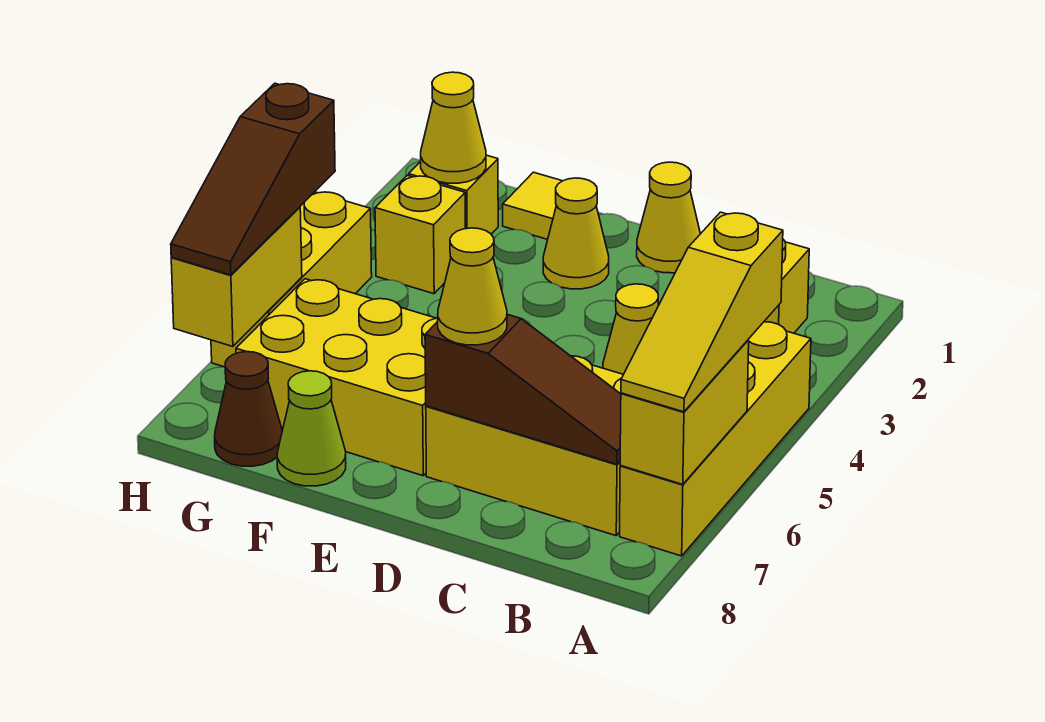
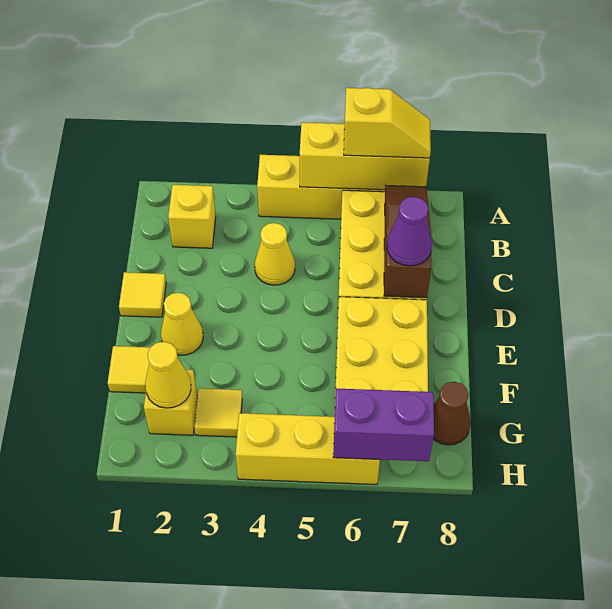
yellow 1x3 slope [621,212,783,412] -> yellow 1x2 slope [344,88,431,158]
yellow 1x2 brick [620,340,749,484] -> yellow 1x3 brick [300,122,430,190]
yellow 1x1 cone [637,162,700,273] -> yellow 1x1 tile [119,272,166,317]
yellow 1x1 cone [438,228,507,345] -> purple 1x1 cone [387,197,432,266]
lime 1x1 cone [277,371,346,486] -> none
yellow 1x1 brick [375,175,465,294] -> yellow 1x1 tile [194,388,242,437]
brown 1x3 slope [171,83,335,275] -> none
yellow 1x2 brick [171,207,302,347] -> purple 1x2 brick [333,388,434,461]

